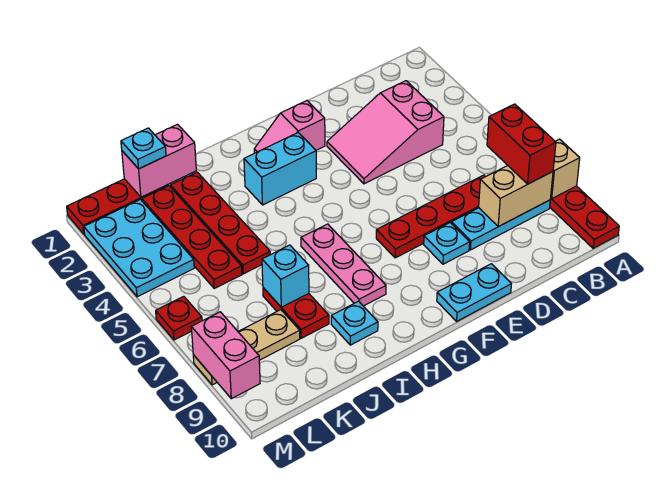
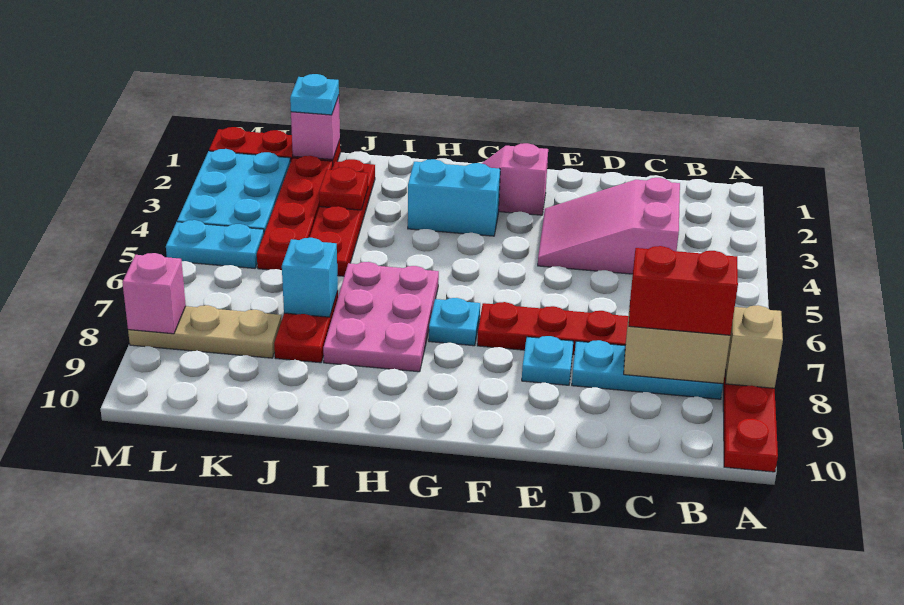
red 1x2 brick [487,104,556,184] -> red 1x2 brick turned to [629,246,738,335]
cyan 1x2 plate [437,264,511,321] -> cyan 1x2 plate moved to [166,220,264,268]
pink 1x3 plate [301,224,386,306] -> pink 2x3 plate [323,262,439,372]
cyan 1x1 plate [331,301,378,345] -> cyan 1x1 plate moved to [429,298,480,346]
pink 1x2 brick [122,124,196,197] -> pink 1x1 brick [291,96,340,160]
red 1x1 plate [156,296,202,340] -> red 1x1 plate moved to [319,167,368,210]
pink 1x2 brick [191,312,260,399] -> pink 1x1 brick [122,253,186,334]

